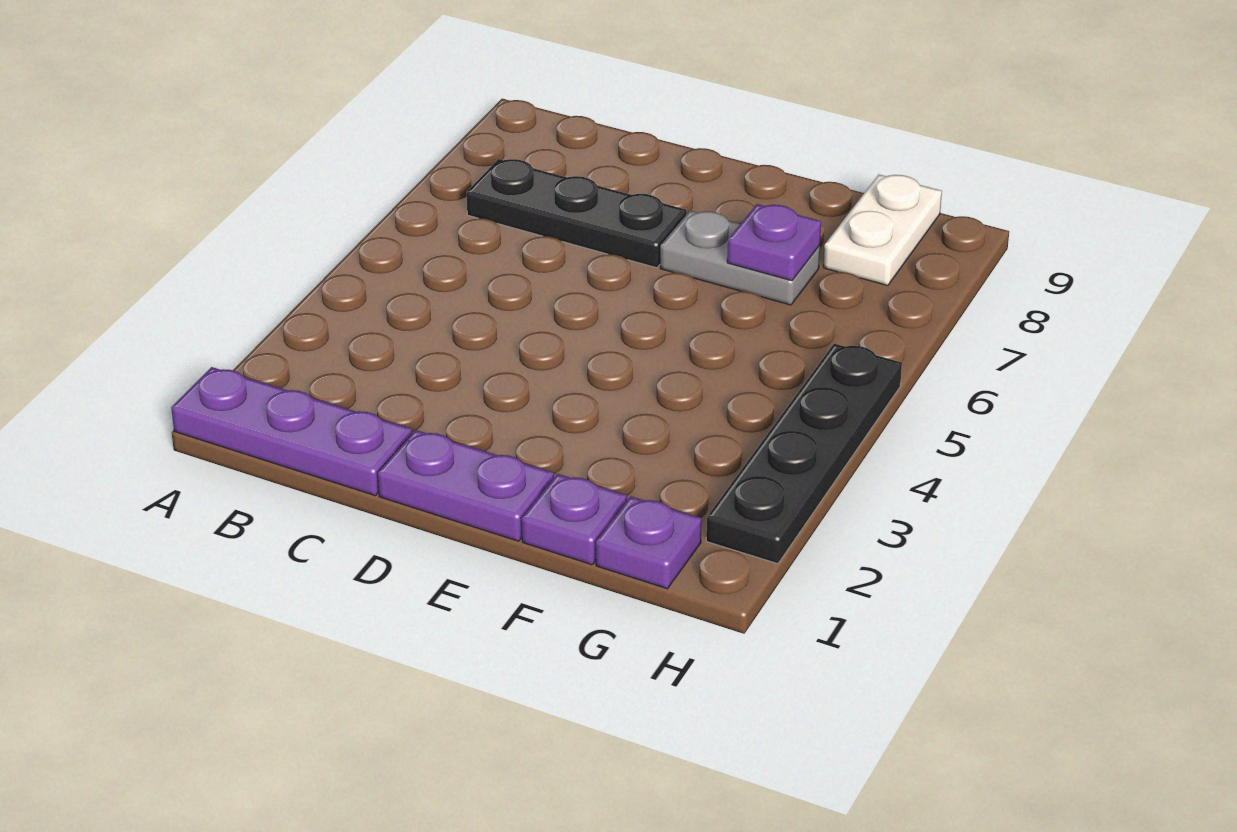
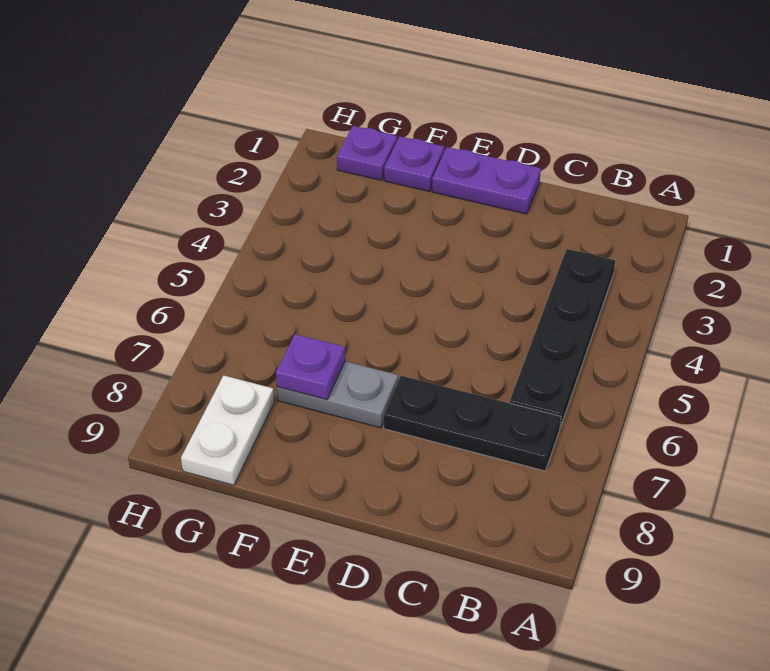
purple 1x3 plate [171,367,412,496] -> none
black 1x4 plate [706,344,902,564] -> black 1x4 plate moved to [509,249,615,427]

